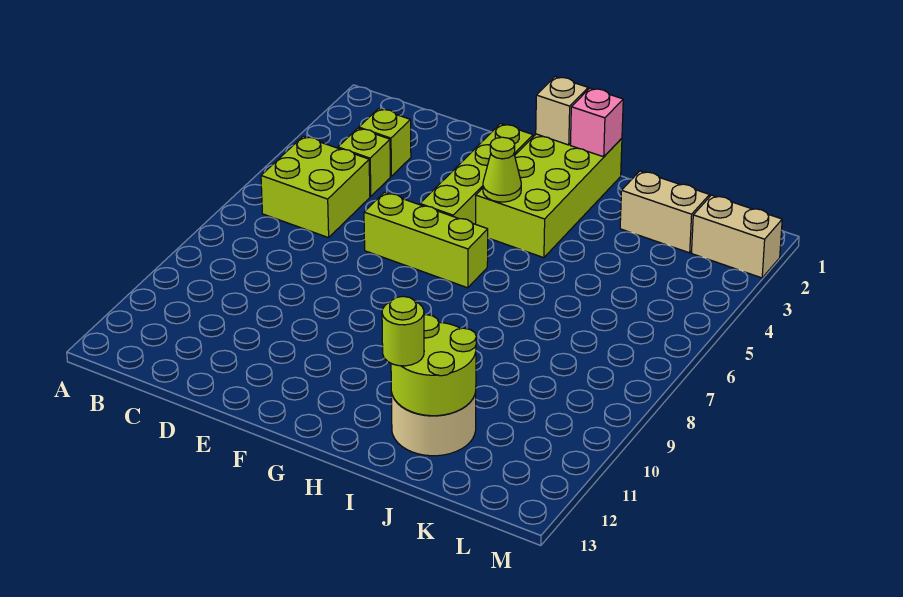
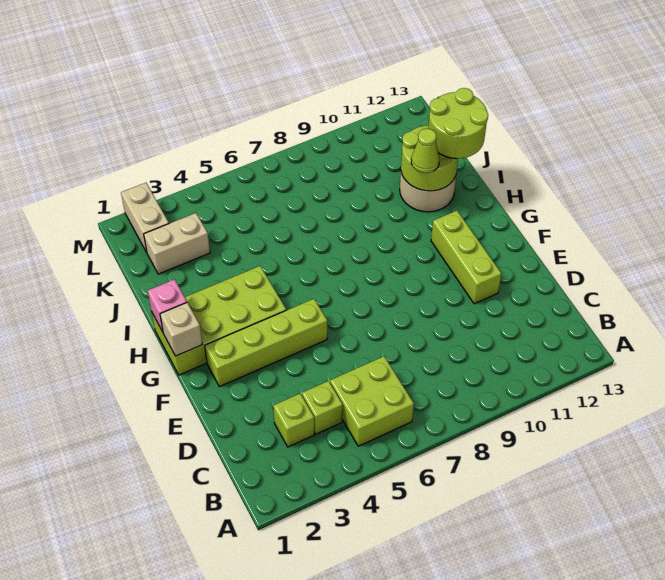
lime 1x3 brick [364,192,488,288] -> lime 1x3 brick moved to [431,211,502,304]
lime 1x1 cone [483,137,521,202] -> lime 1x1 cone moved to [411,129,439,173]
lime 1x1 round brick [382,296,424,366] -> lime 2x2 round brick [428,88,488,159]
tan 1x2 brick [620,171,710,253] -> tan 1x2 brick turned to [144,213,210,274]

